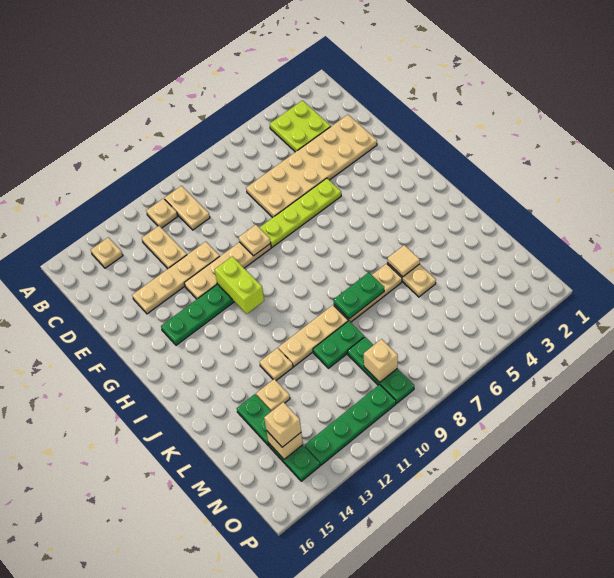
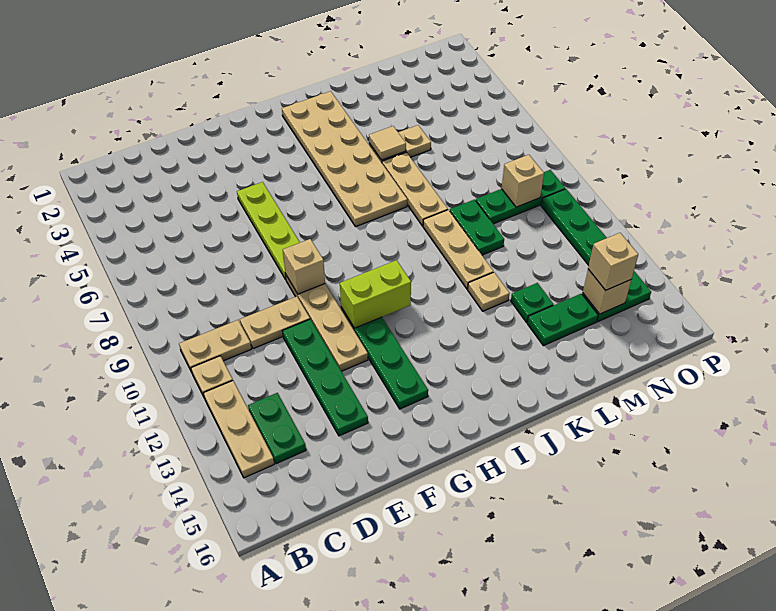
lime 2x2 plate [270,101,331,152] -> none
tan 1x1 plate [91,237,123,268] -> tan 1x3 plate [203,381,274,478]
tan 1x2 plate [142,226,187,269] -> tan 1x2 plate moved to [240,296,310,349]
tan 2x6 plate [246,115,377,217] -> tan 2x6 plate moved to [282,91,407,227]
tan 1x4 plate [132,242,220,314] -> green 1x4 plate [282,319,368,436]
tan 1x1 plate [239,225,271,256] -> tan 1x1 brick [283,239,325,294]
green 1x2 plate [334,272,384,319] -> green 1x2 plate moved to [248,393,306,464]
tan 1x1 plate [256,379,290,411] -> green 1x1 plate [511,283,554,322]

